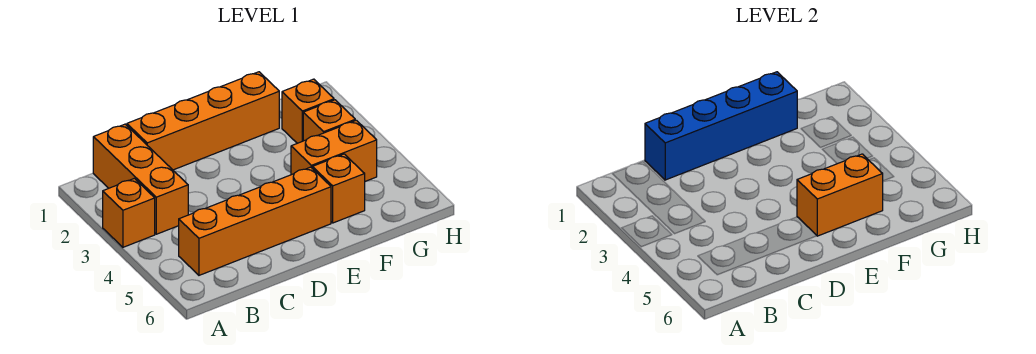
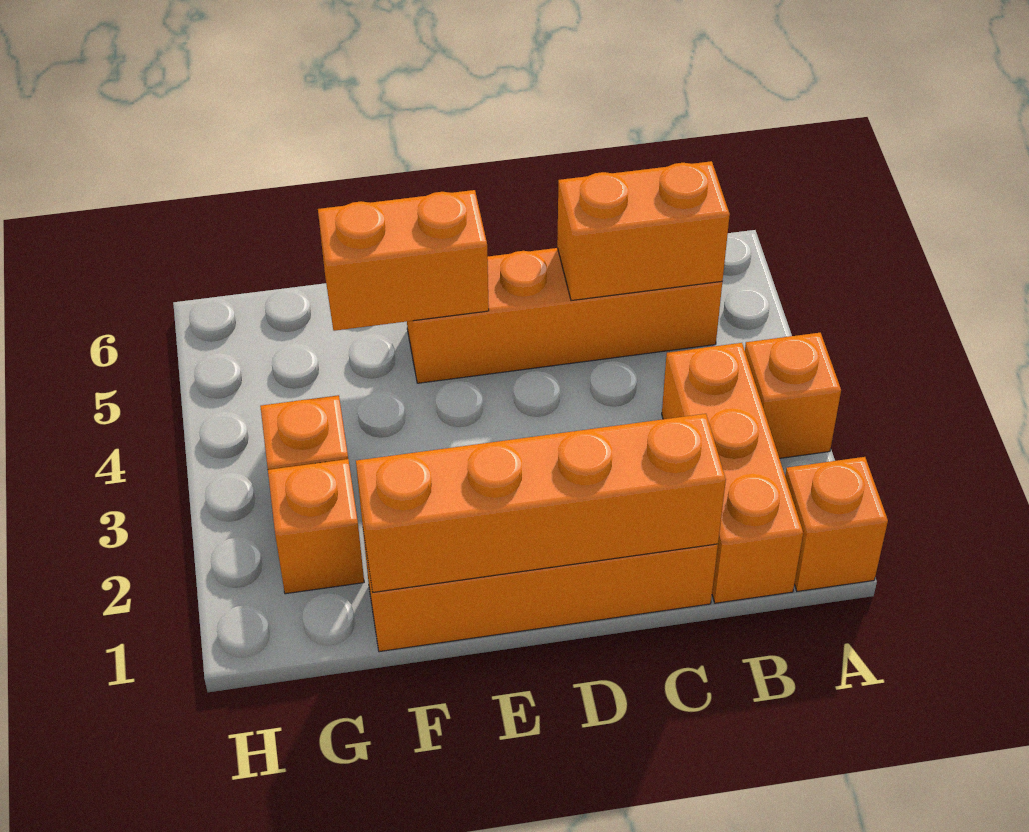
blue 1x4 brick [645,72,797,180] -> orange 1x4 brick [356,414,726,592]
orange 1x2 brick [291,120,377,182] -> orange 1x2 brick moved to [557,161,730,301]
orange 1x1 brick [312,154,365,223] -> orange 1x1 brick moved to [785,457,888,591]

